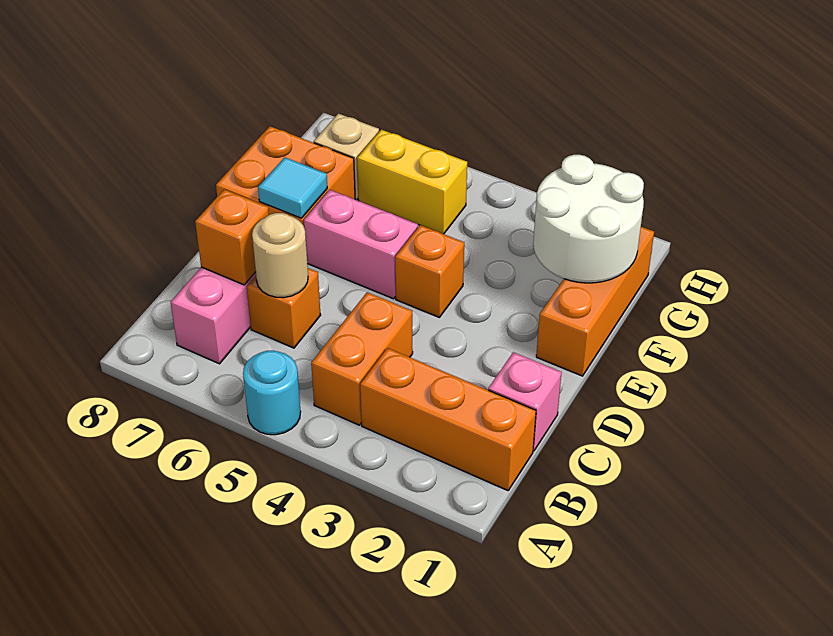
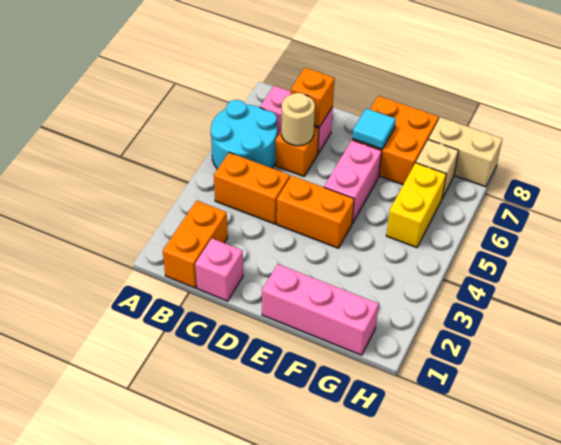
cyan 1x1 round brick [243,351,301,435] -> cyan 2x2 round brick [211,100,277,169]
orange 1x3 brick [360,348,536,491] -> orange 1x2 brick [163,201,228,288]
orange 1x3 brick [536,227,654,376] -> pink 1x3 brick [262,264,379,355]
orange 1x1 brick [395,225,464,317] -> orange 1x2 brick [277,176,354,248]
white 2x2 round brick [533,155,644,283] -> none
none -> tan 1x2 brick [429,117,502,187]

